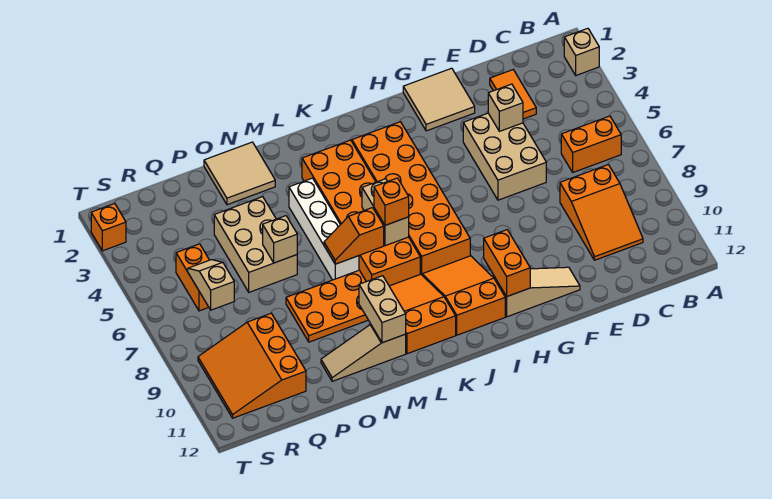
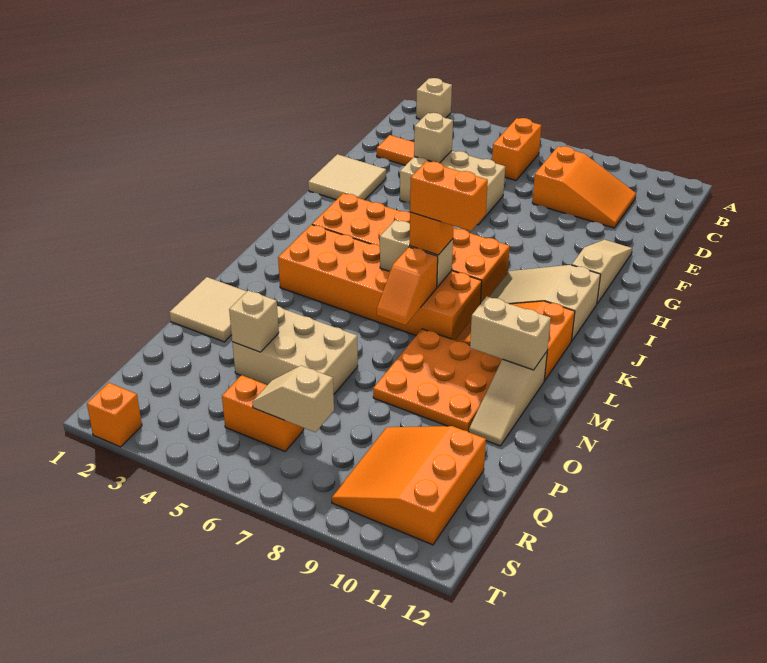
orange 1x2 brick [484,230,530,296] -> orange 1x2 brick moved to [410,161,488,231]
orange 2x3 slope [422,256,505,335] -> tan 2x3 slope [489,265,601,341]
white 1x4 brick [289,178,359,280] -> none
orange 2x3 plate [286,270,368,342] -> orange 3x3 plate [373,329,502,432]
tan 1x1 brick [263,216,297,263] -> tan 1x1 brick moved to [229,290,279,352]
orange 3x3 slope [198,313,306,418] -> orange 3x3 slope turned to [332,426,486,545]

